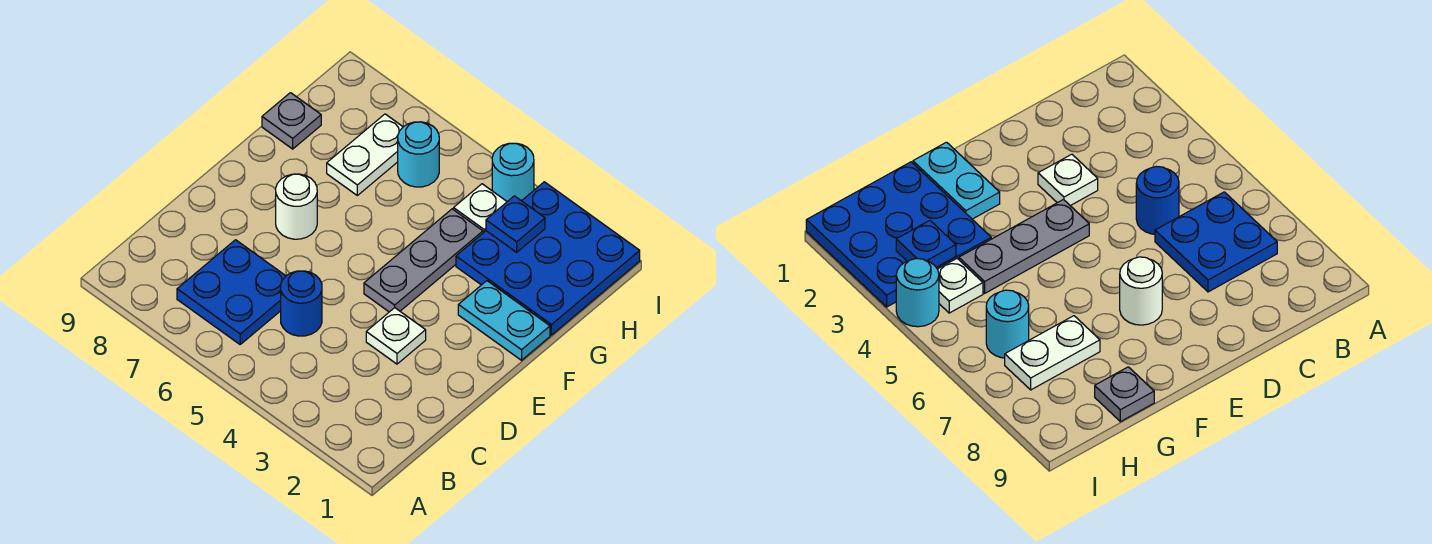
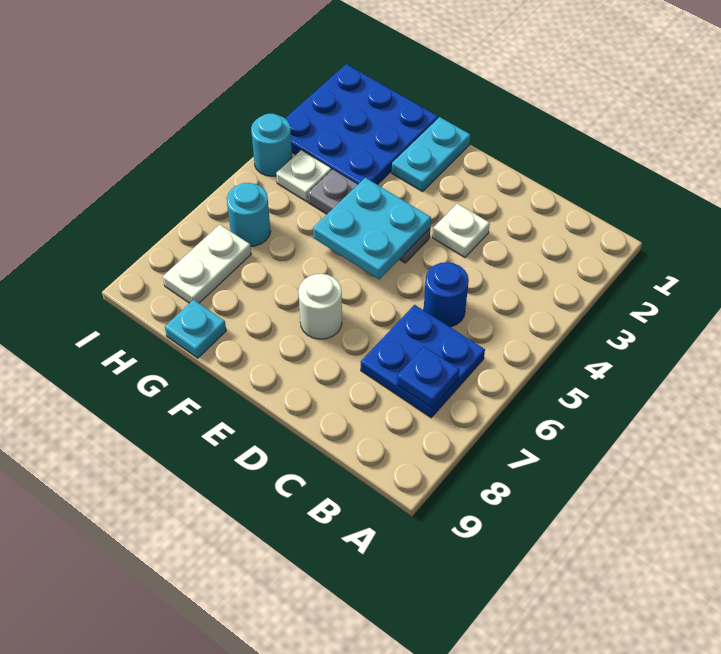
none -> cyan 2x2 plate [313,178,431,279]
white 1x2 plate [327,114,403,195] -> white 1x2 plate turned to [163,224,251,303]
grey 1x1 plate [262,93,321,149] -> cyan 1x1 plate [165,300,226,358]
blue 1x1 plate [486,196,545,252] -> blue 1x1 plate moved to [397,347,459,408]

